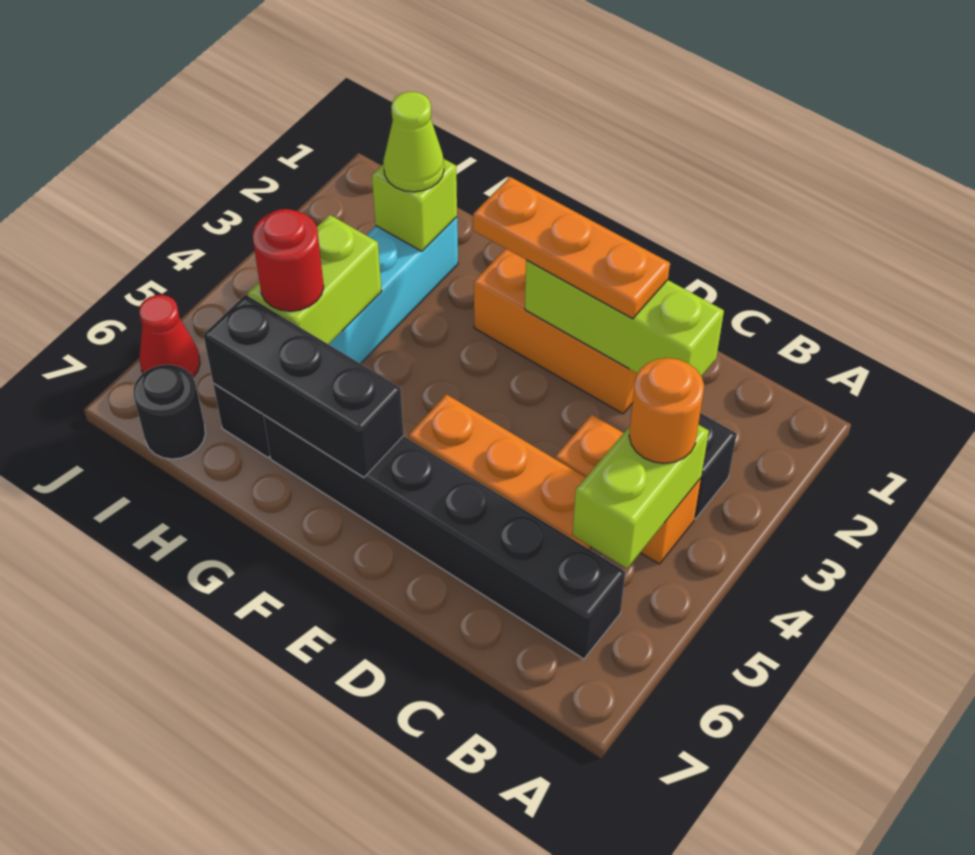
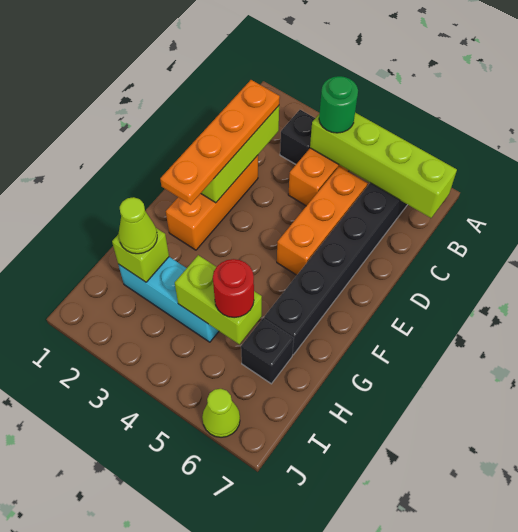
lime 1x2 brick [573,425,709,568] -> lime 1x4 brick [310,113,457,218]
orange 1x1 round brick [629,358,704,463] -> green 1x1 round brick [319,76,358,133]
orange 1x3 plate [473,177,670,319] -> orange 1x4 plate [160,80,280,205]
black 1x3 brick [203,295,404,477] -> none
black 1x1 round brick [133,365,205,459] -> none
red 1x1 cone [139,295,200,377] -> lime 1x1 cone [202,389,240,437]

